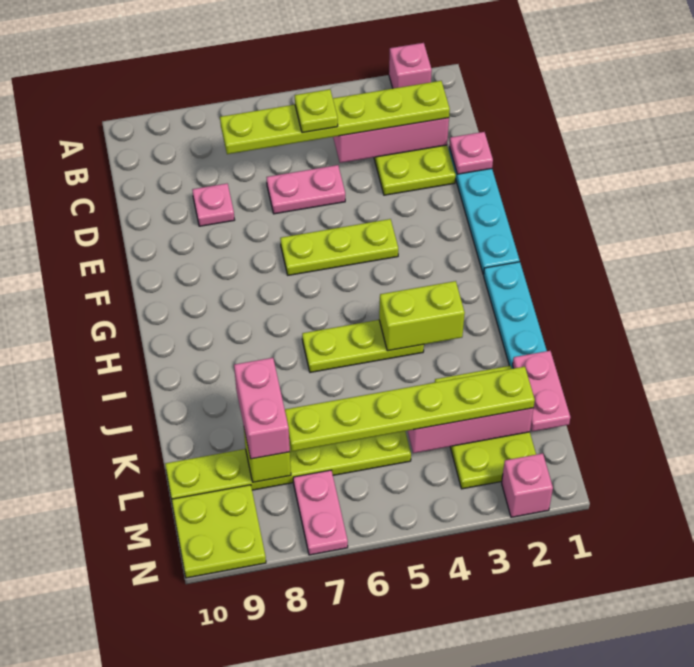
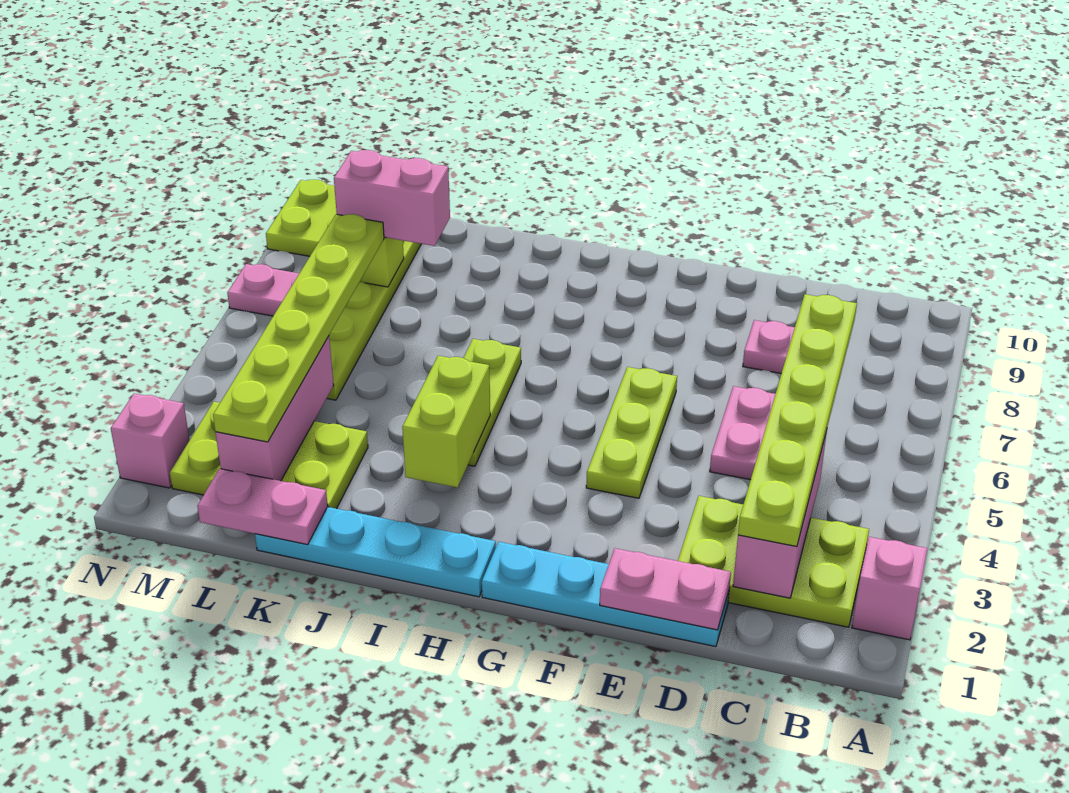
lime 1x1 plate [295,89,338,133] -> none
pink 1x1 plate [449,132,493,174] -> pink 1x2 plate [600,548,731,630]

